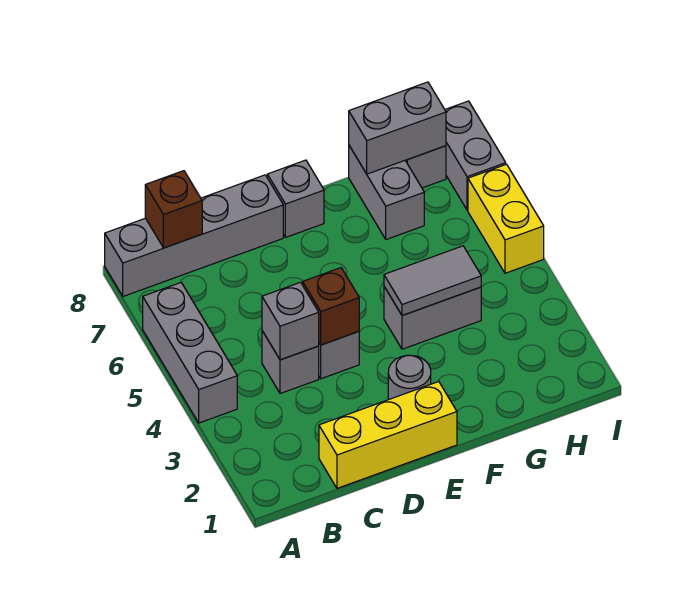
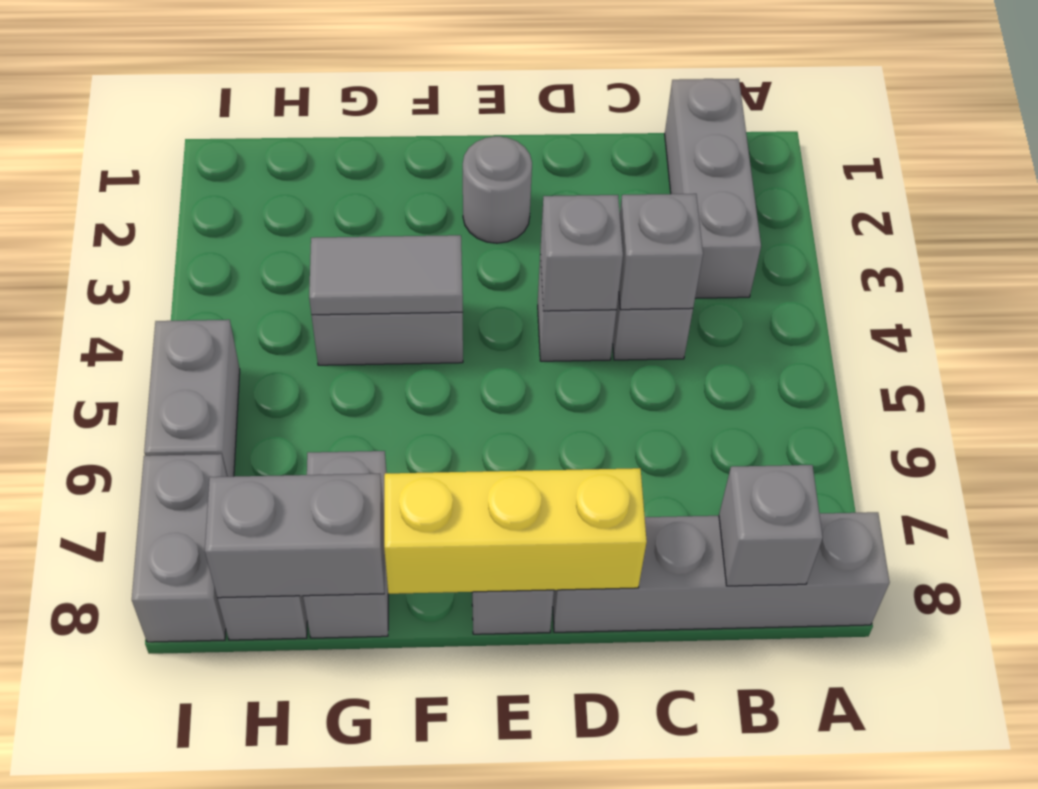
grey 1x3 brick [143,283,237,423] -> grey 1x3 brick moved to [665,79,761,298]
brown 1x1 brick [145,171,202,248] -> grey 1x1 brick [719,465,823,586]
yellow 1x3 brick [319,382,457,488] -> yellow 1x3 brick moved to [384,468,647,594]
brown 1x1 brick [303,268,359,345] -> grey 1x1 brick [540,195,623,311]
yellow 1x2 brick [468,164,544,273] -> grey 1x2 brick [144,320,240,477]

